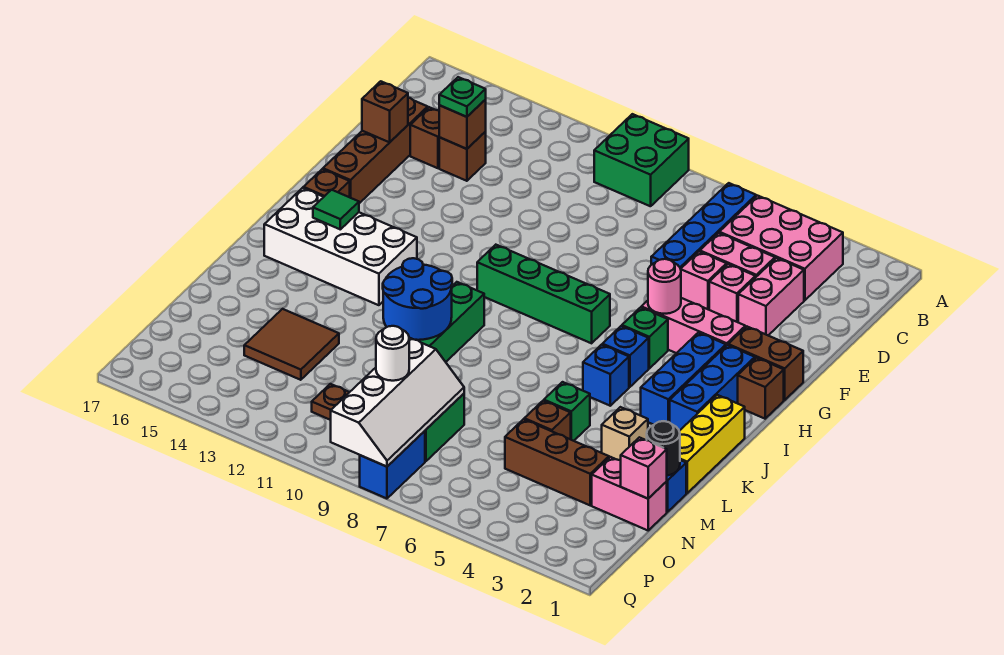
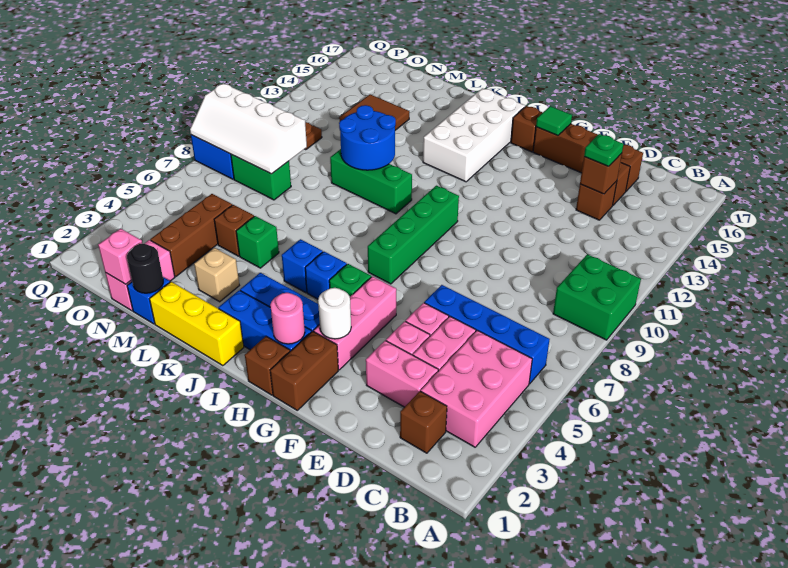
brown 1x1 brick [362,81,408,142] -> brown 1x1 brick moved to [400,391,447,453]
pink 1x1 round brick [648,259,681,314] -> pink 1x1 round brick moved to [270,293,305,344]
green 1x1 tile [313,190,359,229] -> green 1x1 tile moved to [536,106,572,136]
white 1x1 round brick [376,326,409,381] -> white 1x1 round brick moved to [318,288,351,339]

